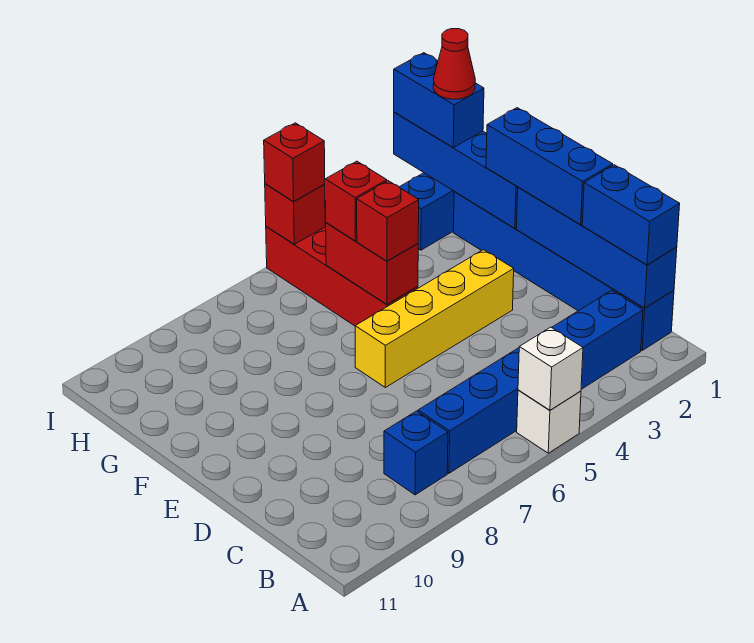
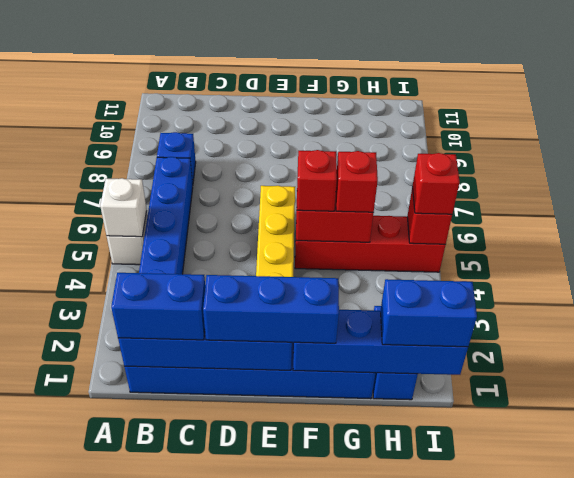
red 1x1 cone [433,29,475,99] -> none

